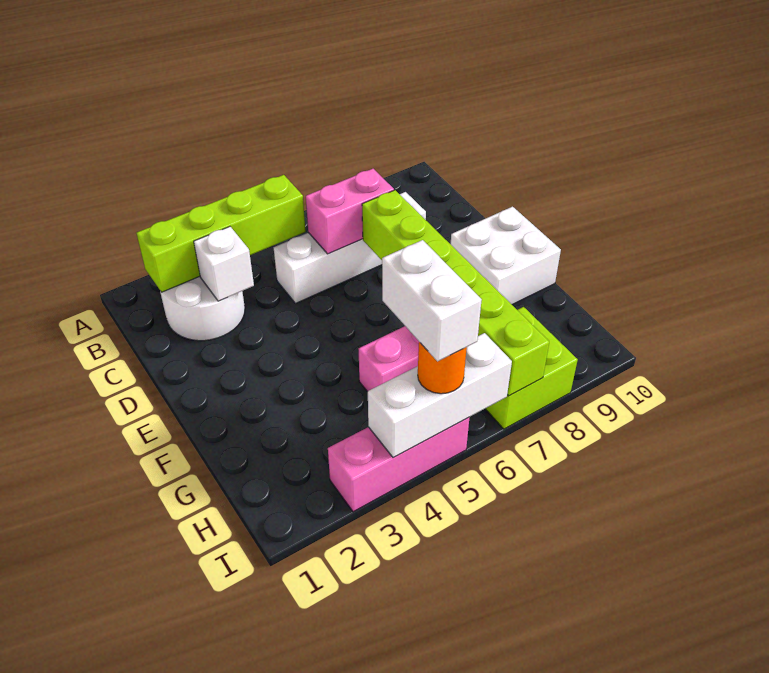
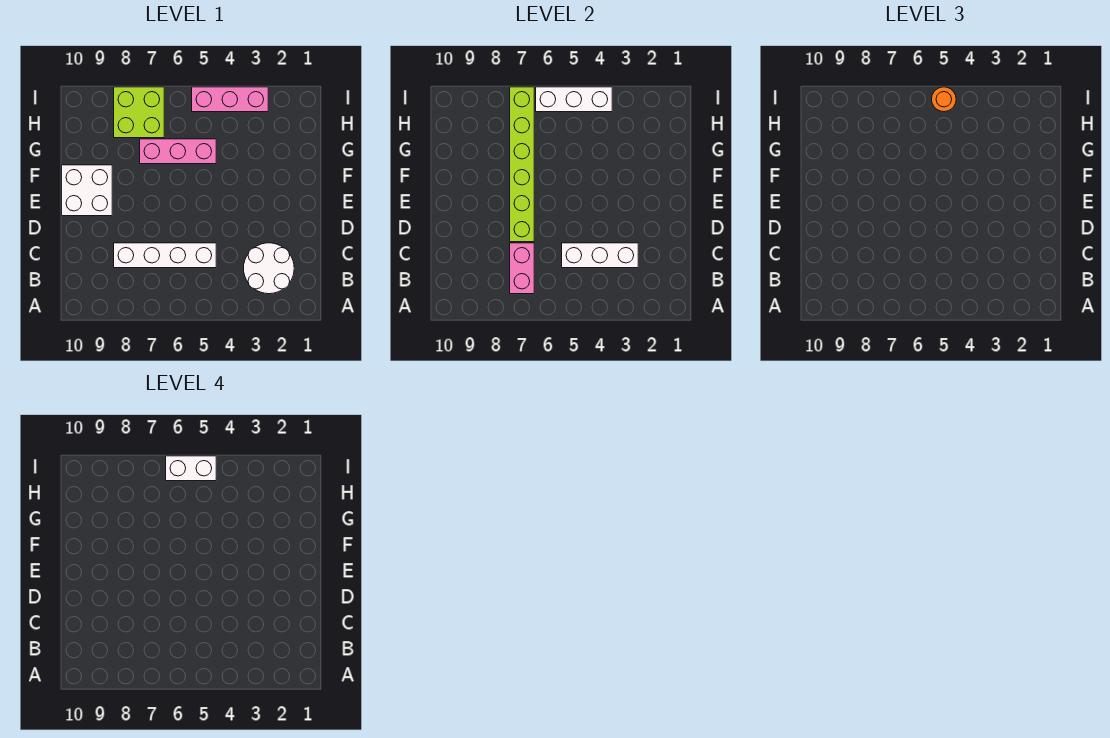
lime 1x4 brick [137,175,306,292] -> none
white 1x1 brick [194,227,254,301] -> white 1x3 brick [562,243,638,268]
pink 1x2 brick [306,169,394,254] -> pink 1x2 brick turned to [510,243,534,294]
white 1x2 brick [382,240,482,361] -> white 1x2 brick turned to [166,456,216,481]

